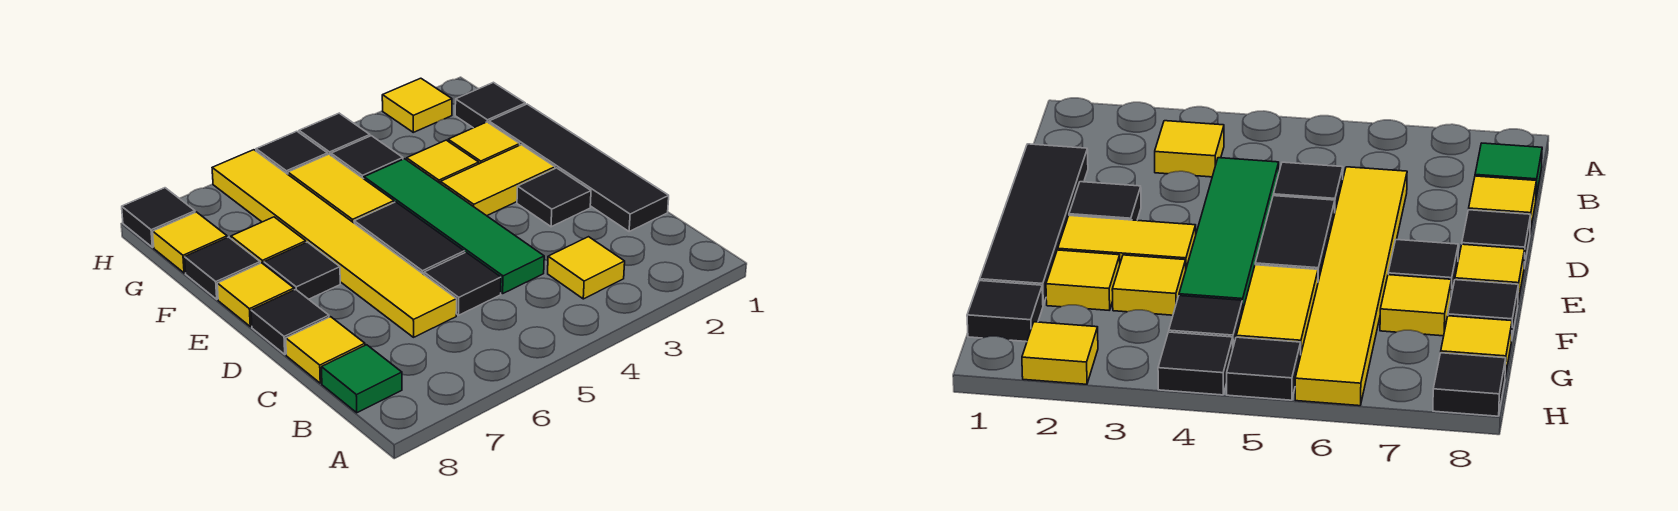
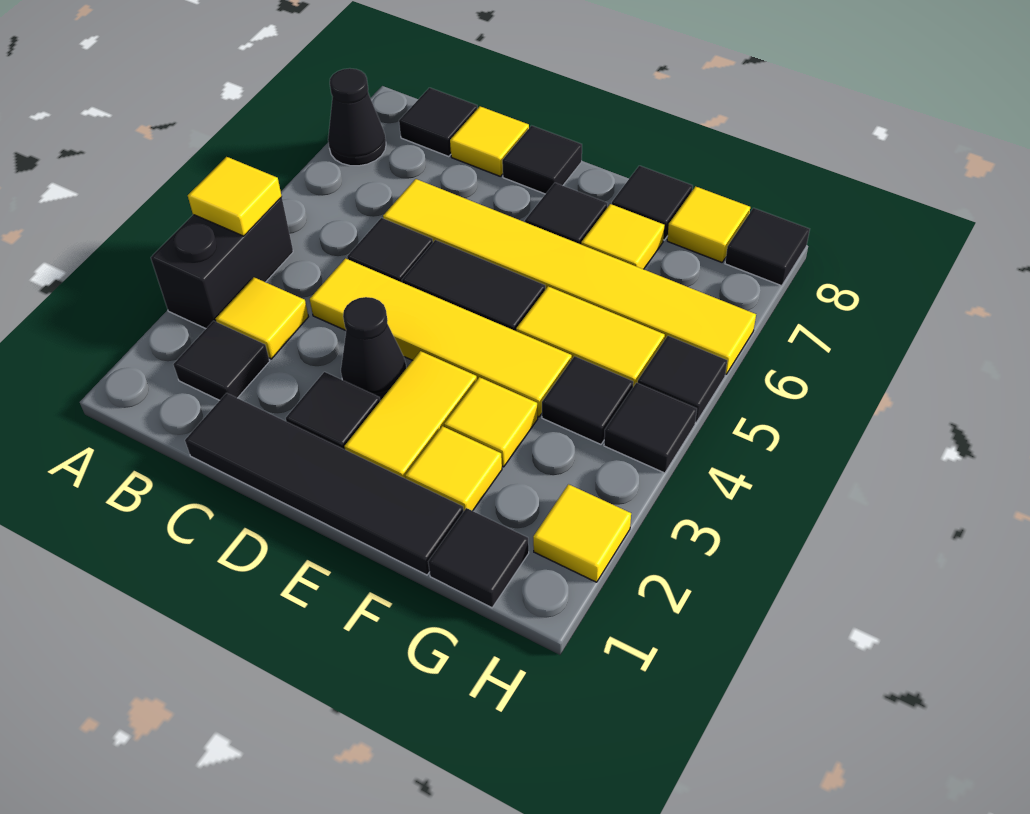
none -> black 1x2 brick [151,197,293,329]
none -> black 1x1 cone [328,68,386,166]
none -> black 1x1 tile [173,321,270,400]
green 1x1 tile [322,345,402,413] -> black 1x1 tile [399,88,477,157]
green 1x4 tile [364,159,544,294] -> yellow 1x4 tile [310,258,572,417]
none -> black 1x1 cone [341,297,406,401]
yellow 1x1 tile [217,263,294,327] -> yellow 1x1 tile moved to [188,157,282,236]

